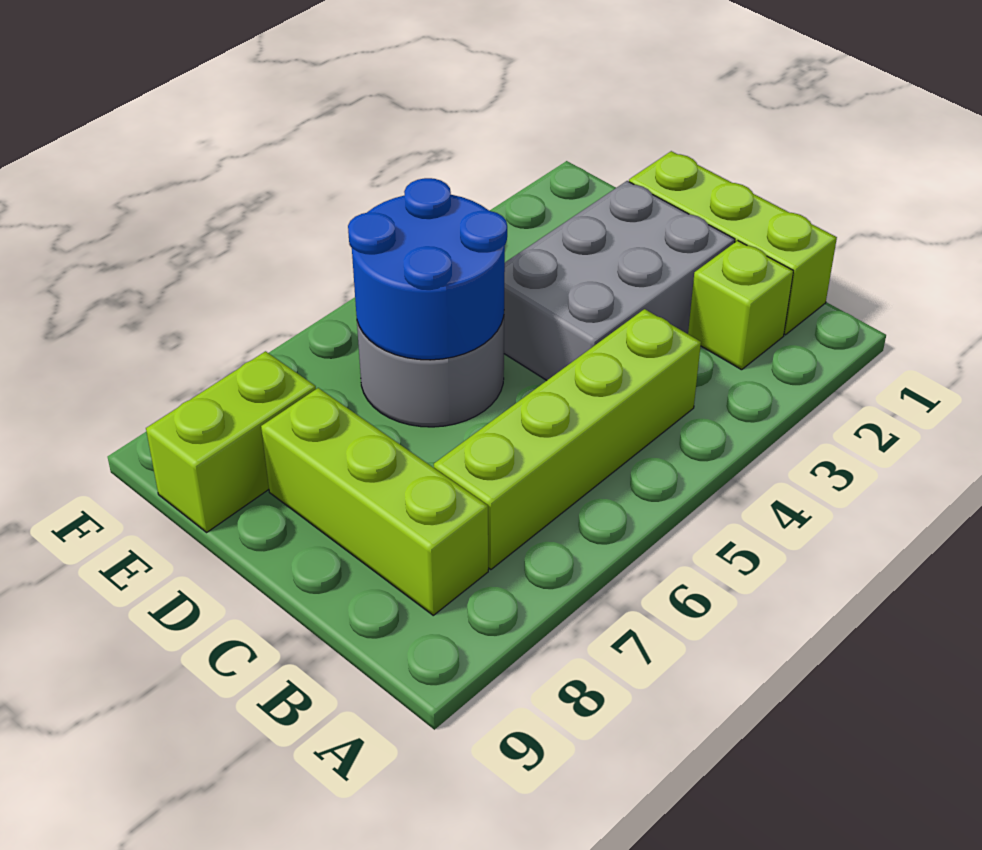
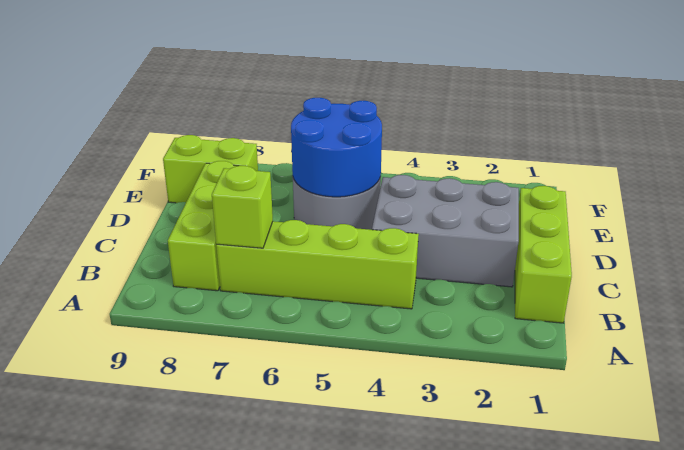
lime 1x1 brick [688,241,793,370] -> lime 1x1 brick moved to [212,166,273,248]

